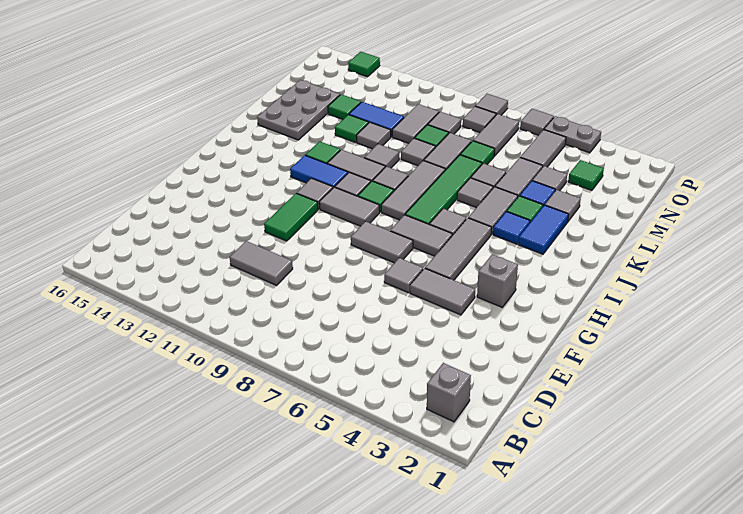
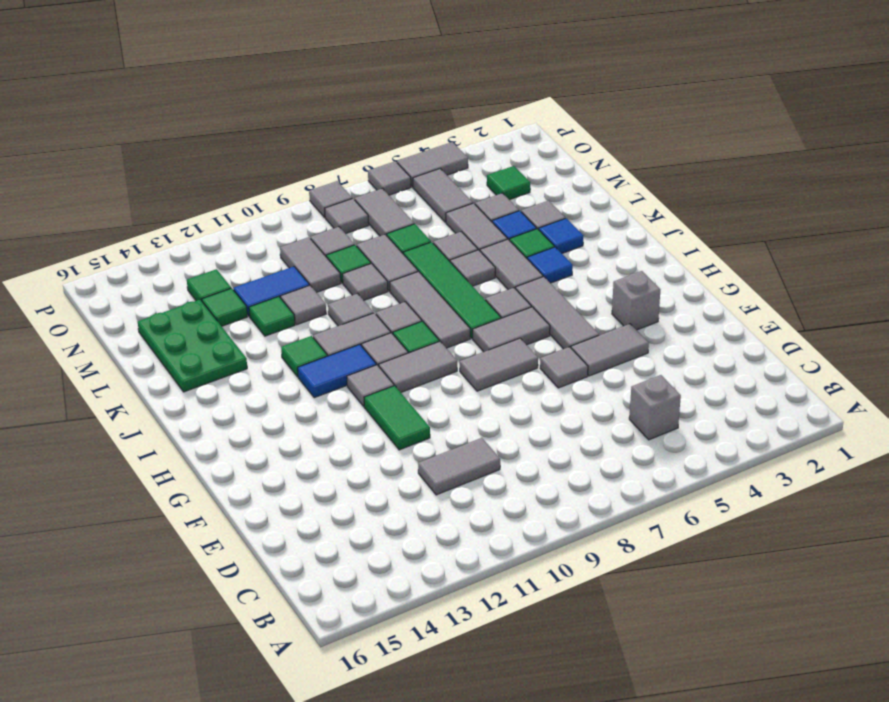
grey 1x1 brick [427,363,471,422] -> grey 1x1 brick moved to [629,375,681,440]
blue 1x2 tile [518,205,569,254] -> blue 1x1 tile [539,218,584,253]
grey 2x3 plate [257,80,340,140] -> green 2x3 plate [138,300,247,392]
grey 1x2 plate [544,116,601,153] -> grey 1x2 tile [397,142,468,187]
green 1x1 tile [348,52,380,77] -> green 1x1 tile moved to [187,269,231,301]

